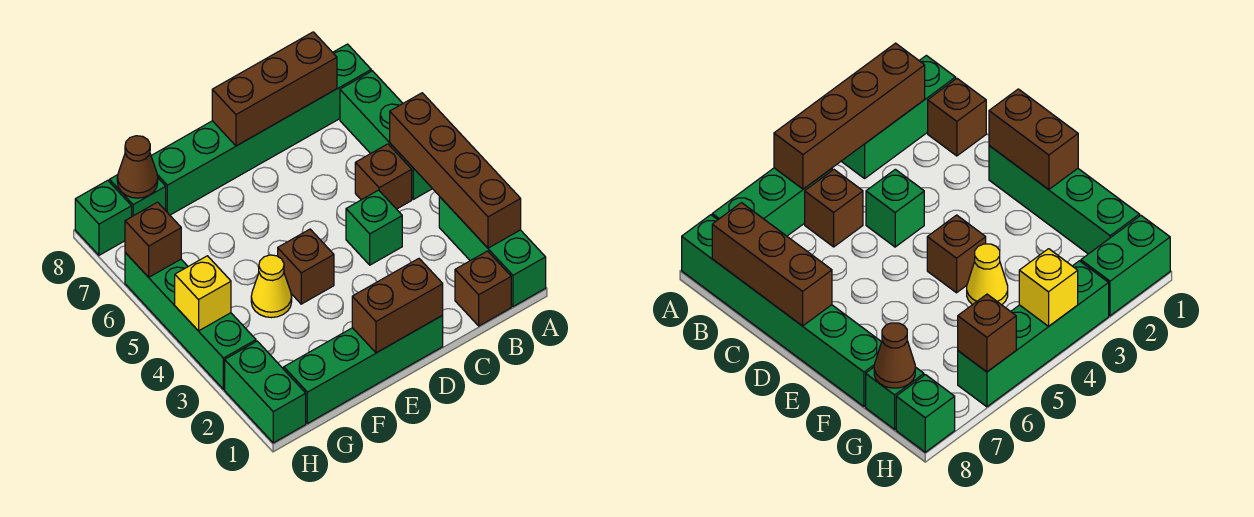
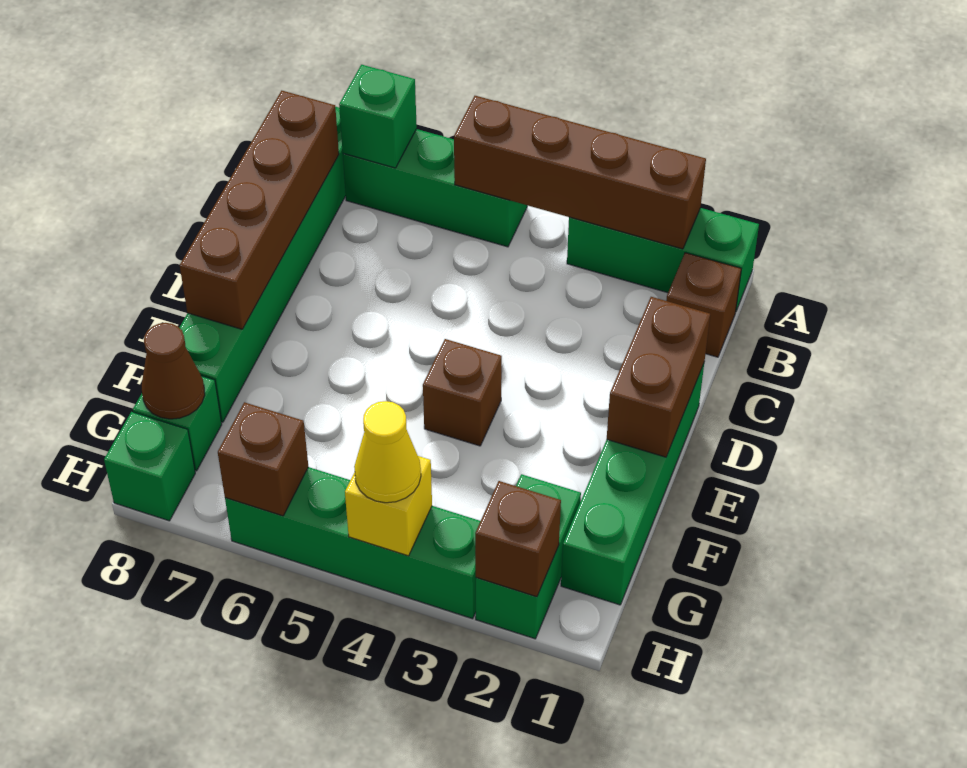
brown 1x1 brick [355,144,412,209] -> brown 1x1 brick moved to [475,481,561,597]
brown 1x3 brick [212,32,337,146] -> brown 1x4 brick [180,91,339,329]
green 1x1 brick [346,190,402,265] -> green 1x1 brick moved to [339,65,417,168]
yellow 1x1 cone [251,255,292,318] -> yellow 1x1 cone moved to [354,401,421,503]
green 1x2 brick [225,341,306,443] -> green 1x2 brick turned to [476,474,581,639]

